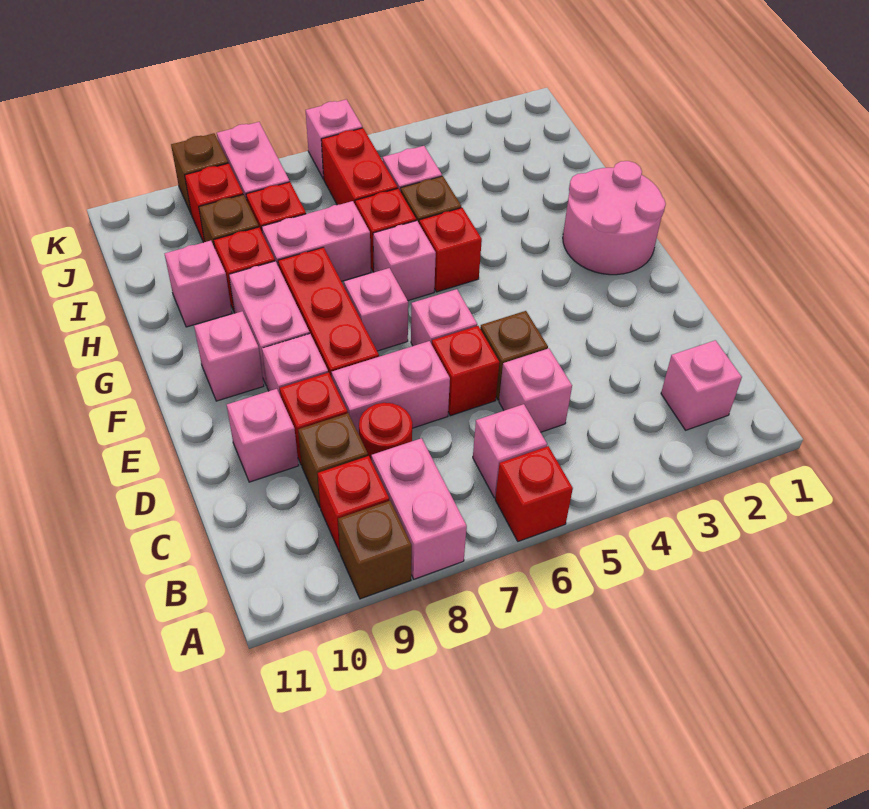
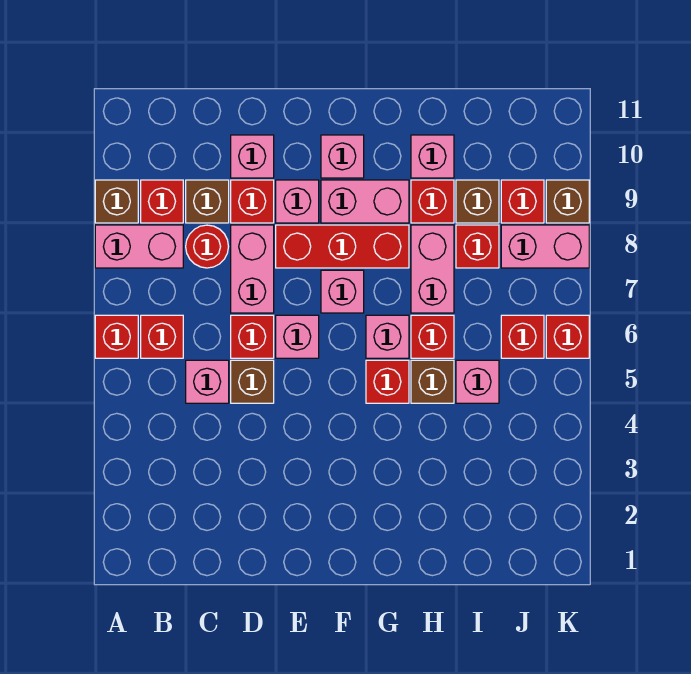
pink 1x1 brick [661,340,742,430] -> none
pink 1x1 brick [473,404,547,498] -> red 1x1 brick [141,315,183,358]
pink 2x2 round brick [563,161,666,275] -> none
red 1x2 brick [321,128,398,205] -> red 1x1 brick [501,315,544,358]
pink 1x1 brick [306,99,362,179] -> red 1x1 brick [546,315,589,358]

